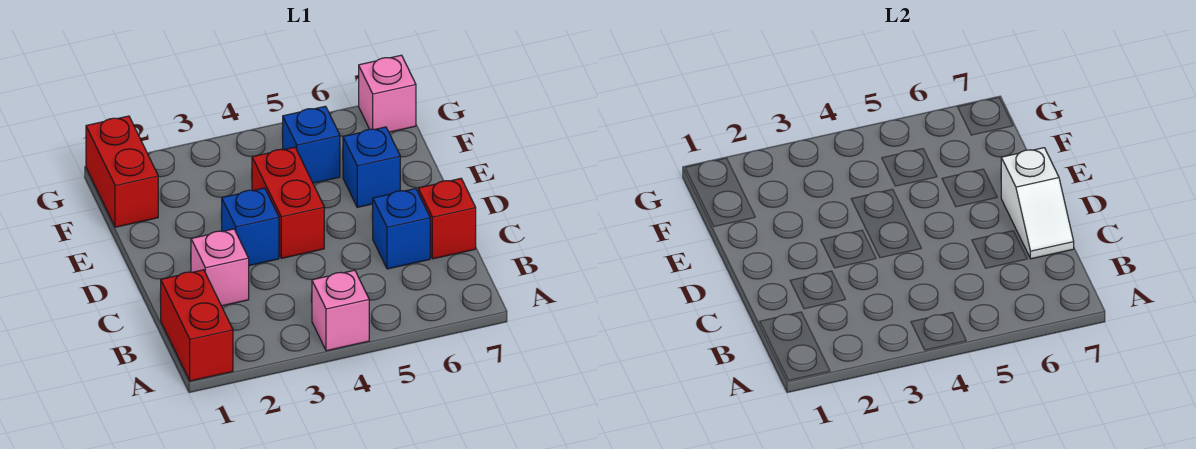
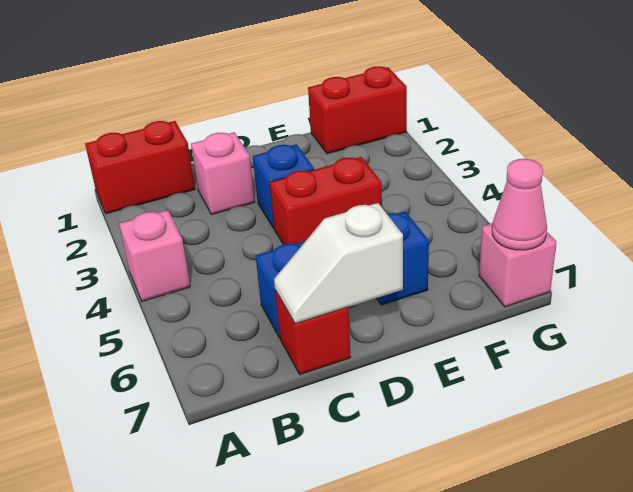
blue 1x1 brick [282,106,340,183] -> none
none -> pink 1x1 cone [492,159,547,250]

